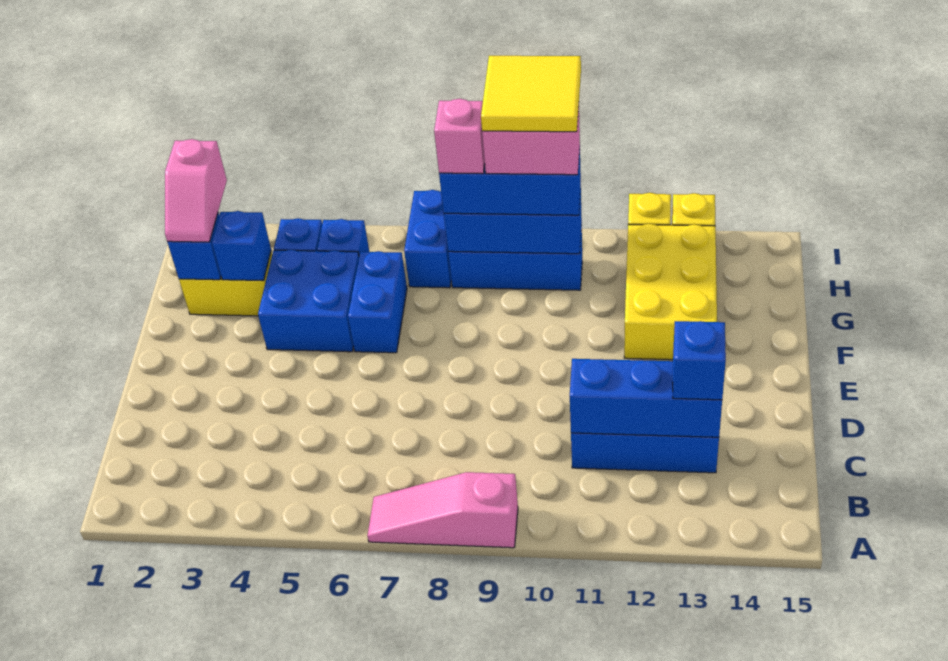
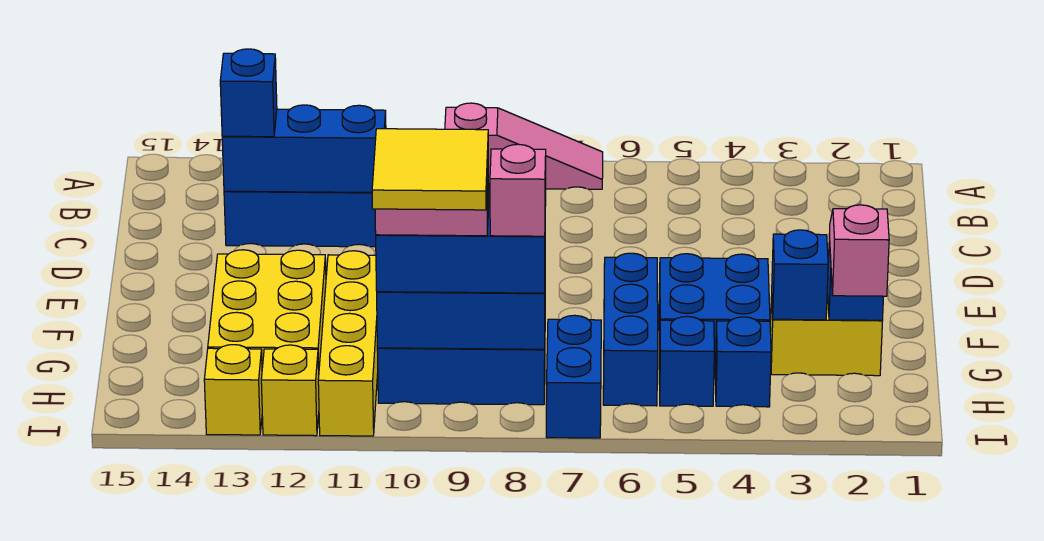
blue 1x2 brick [348,251,407,353] -> blue 1x3 brick [603,253,658,406]
none -> yellow 1x4 brick [318,251,378,436]

